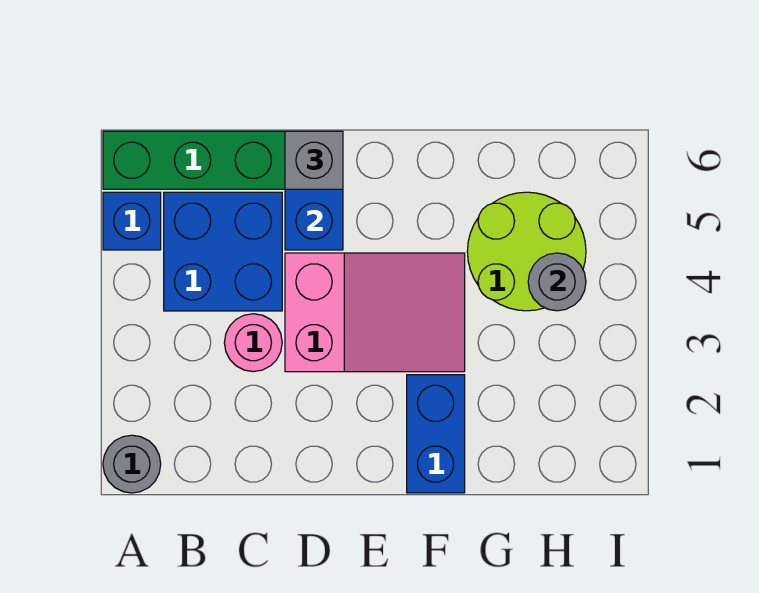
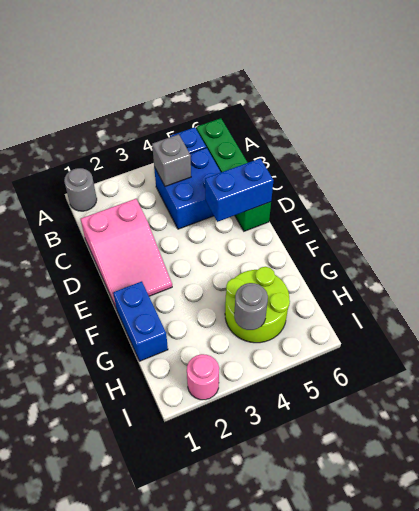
pink 1x1 round brick [224,314,282,372] -> pink 1x1 round brick moved to [187,354,219,400]
pink 2x3 slope [285,253,465,372] -> pink 2x3 slope moved to [81,199,172,307]
grey 1x1 brick [285,131,343,189] -> grey 1x1 brick moved to [152,134,191,186]
blue 1x2 brick [407,375,465,493] -> blue 1x2 brick turned to [113,281,168,361]

